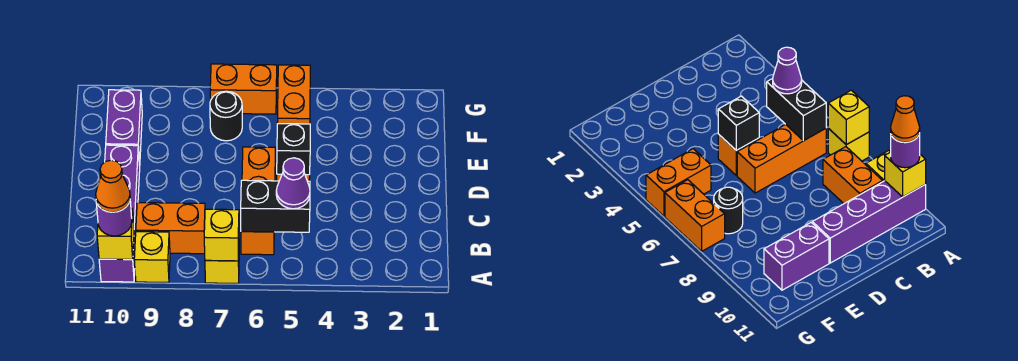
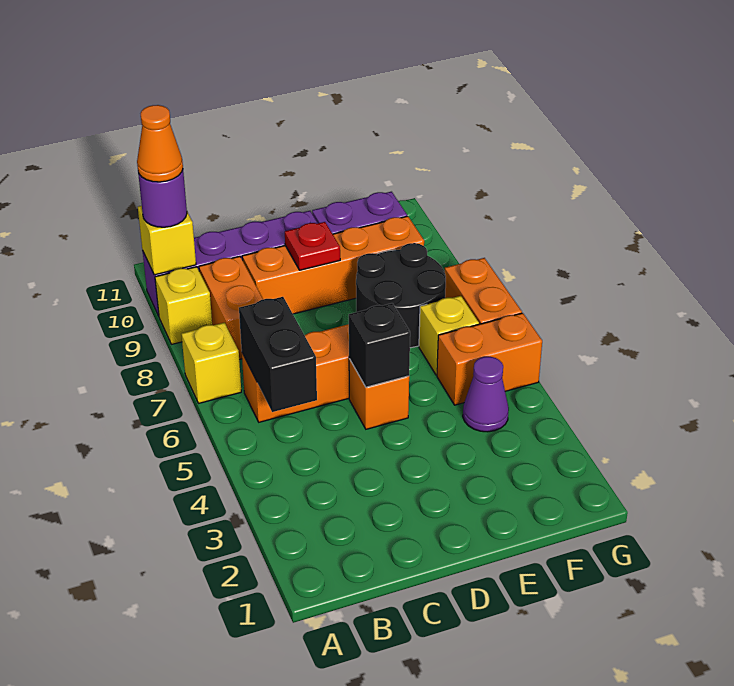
yellow 1x1 brick [204,209,239,261] -> yellow 1x1 brick moved to [419,296,479,375]
purple 1x1 cone [276,158,310,209] -> purple 1x1 cone moved to [463,357,509,432]
none -> orange 1x4 brick [242,216,424,314]
none -> red 1x1 plate [285,222,340,270]
black 1x1 round brick [210,91,242,141] -> black 2x2 round brick [356,243,446,348]

